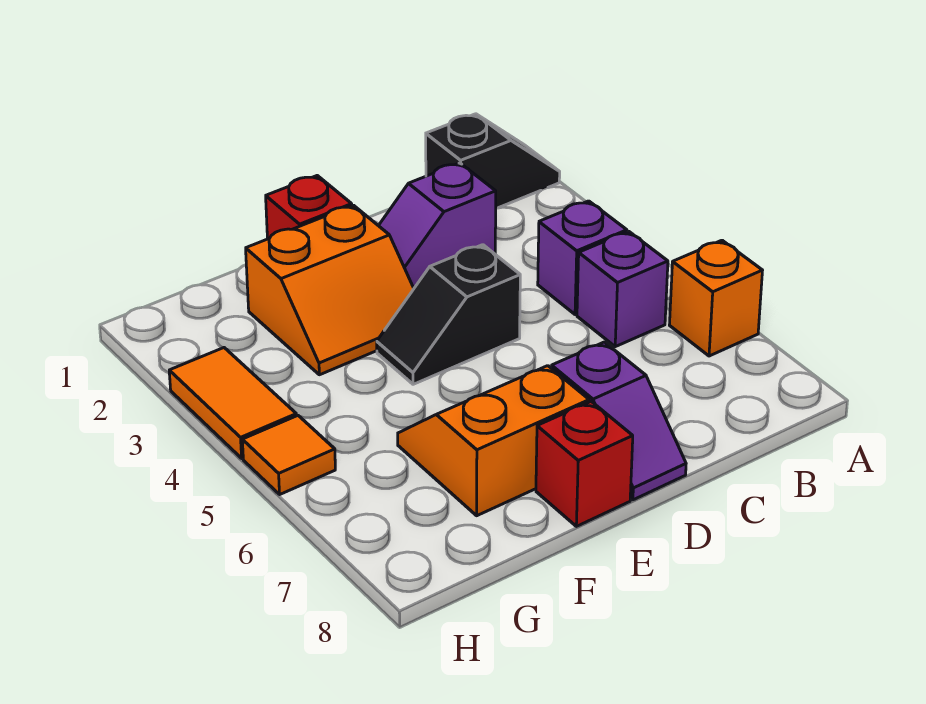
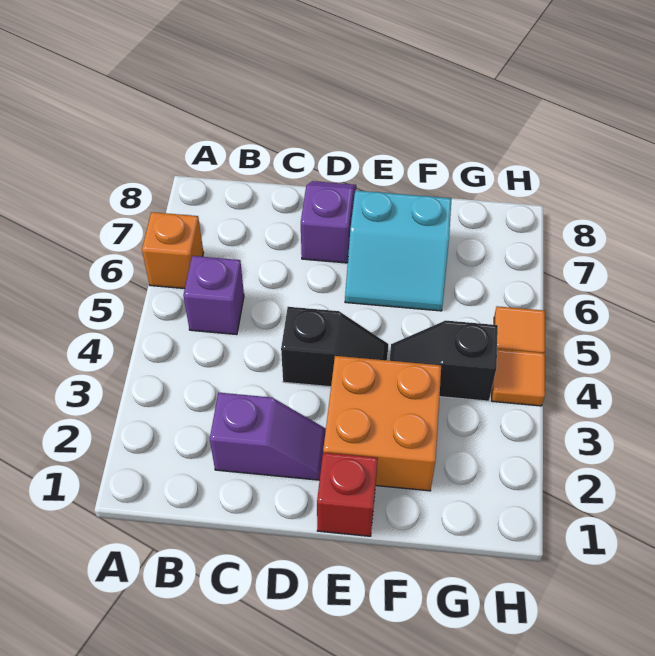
black 1x2 slope [426,114,560,208] -> black 1x2 slope moved to [390,320,498,401]
purple 1x1 brick [538,201,627,315] -> none
orange 2x2 slope [246,205,414,375] -> orange 2x2 brick [323,356,441,491]
orange 2x2 slope [398,366,589,516] -> cyan 2x2 slope [345,190,452,311]
red 1x1 brick [536,401,633,526] -> none
orange 1x2 tile [169,348,296,458] -> orange 1x1 tile [492,349,545,406]

